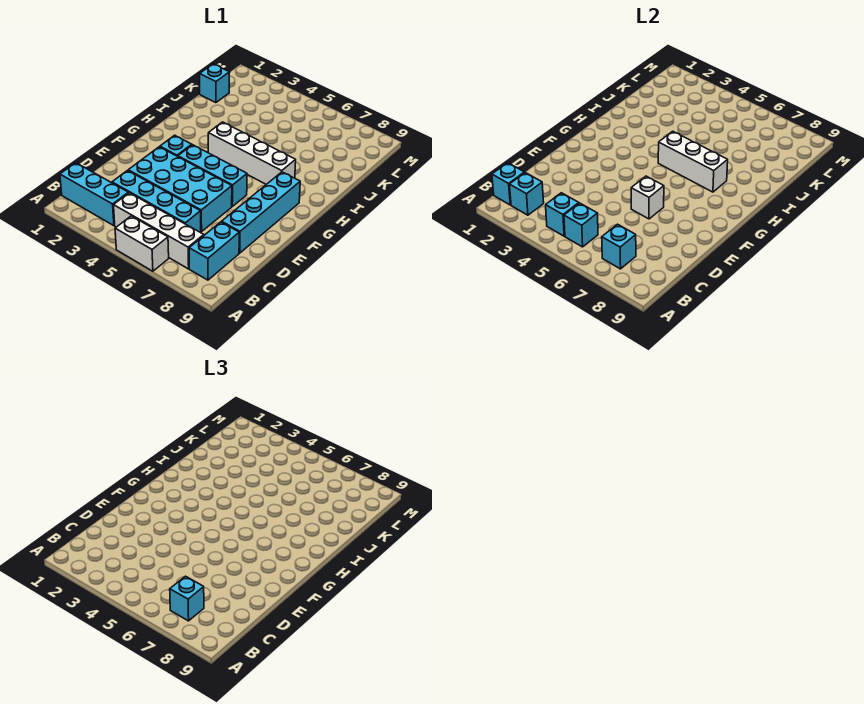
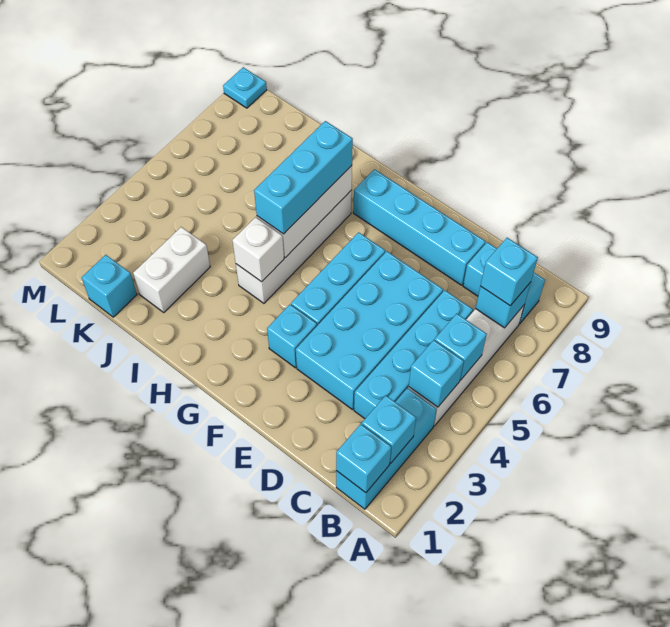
white 1x2 brick [115,216,169,271] -> white 1x2 brick moved to [133,227,210,312]
white 1x1 brick [631,176,664,219] -> white 1x1 brick moved to [232,217,284,282]
none -> cyan 1x3 brick [254,121,353,234]
none -> cyan 1x1 plate [223,67,267,108]

